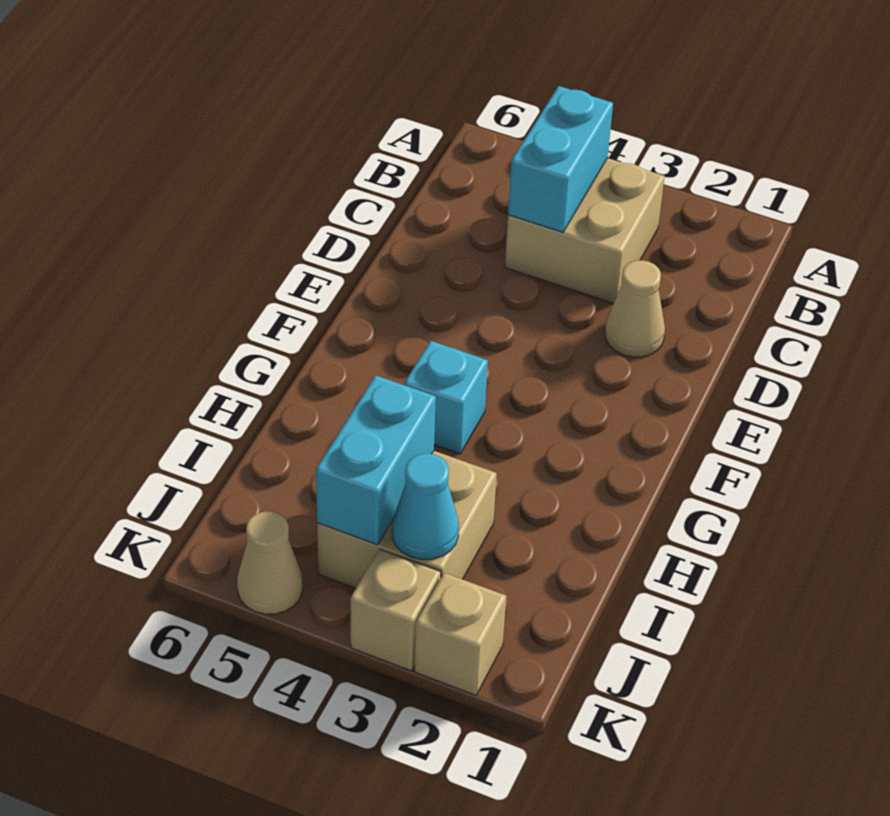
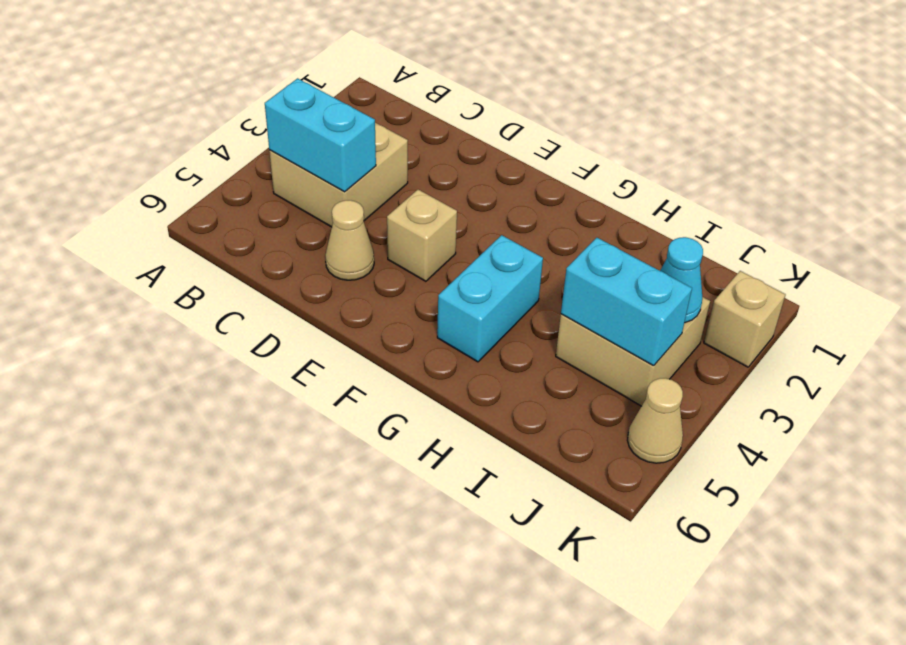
tan 1x1 cone [605,260,665,357] -> tan 1x1 cone moved to [325,200,374,280]
cyan 1x1 brick [405,341,488,454] -> cyan 1x2 brick [437,235,543,362]
tan 1x1 brick [351,549,441,671] -> tan 1x1 brick moved to [387,190,457,281]

